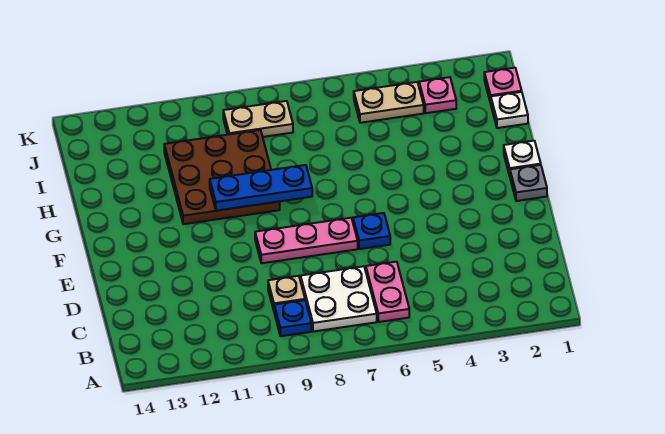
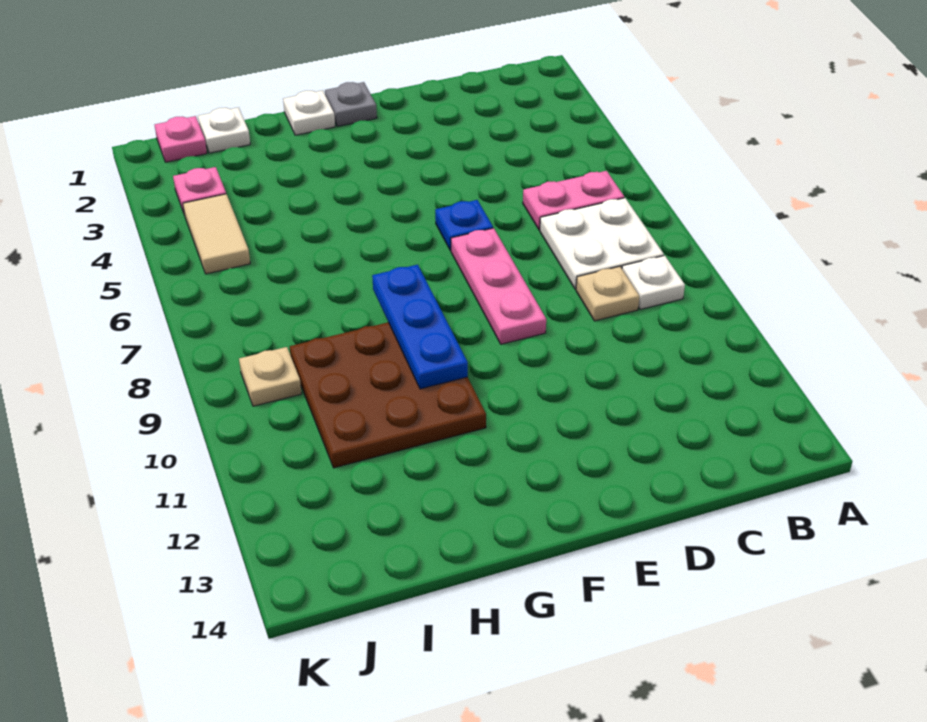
blue 1x1 plate [274,300,311,336] -> white 1x1 plate [622,256,685,310]
tan 1x2 plate [354,82,424,123] -> tan 1x2 tile [183,194,250,274]
tan 1x2 plate [223,101,293,137] -> tan 1x1 plate [239,347,302,406]

